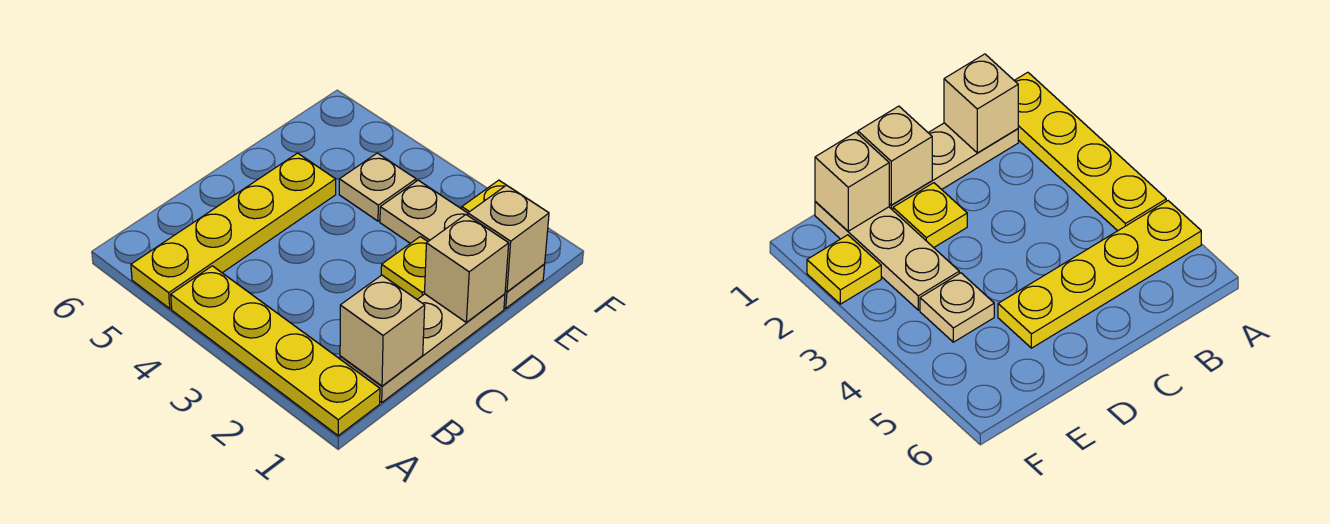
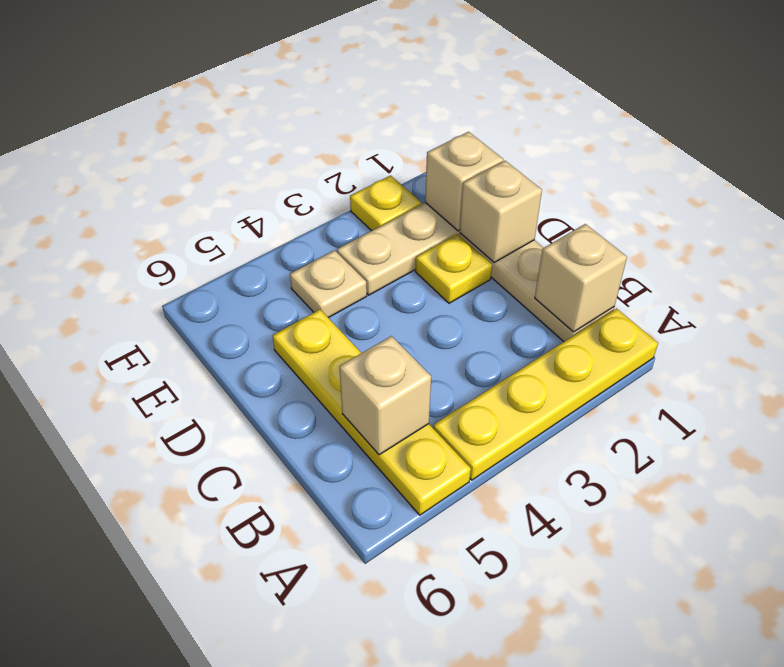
none -> tan 1x1 brick [339,336,431,455]

